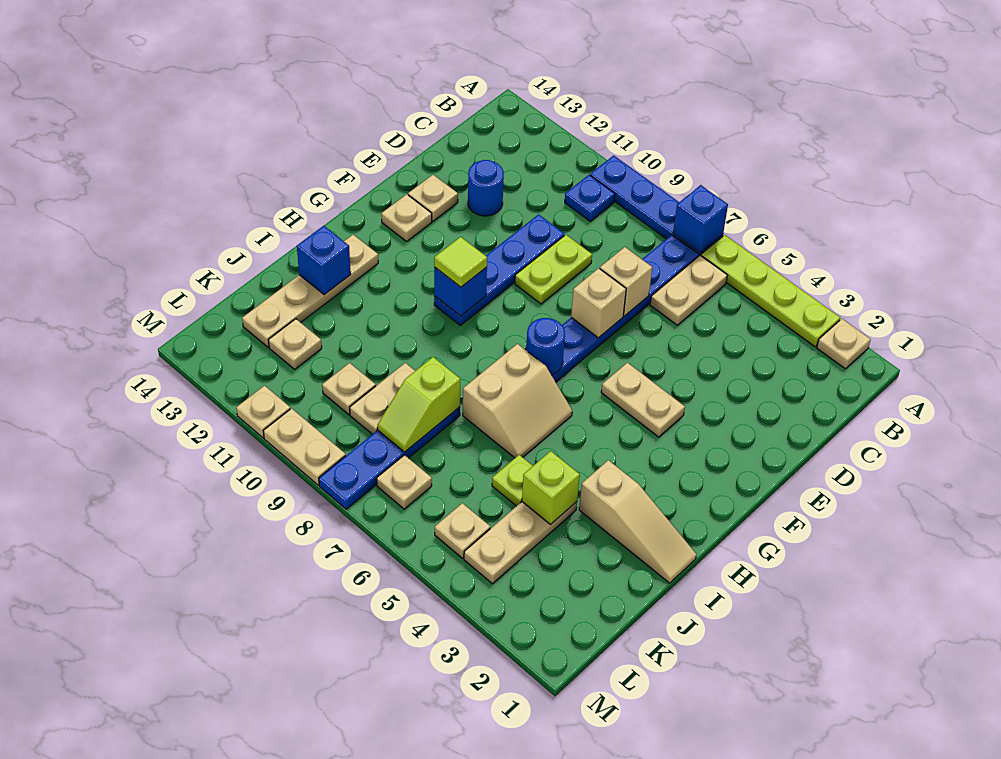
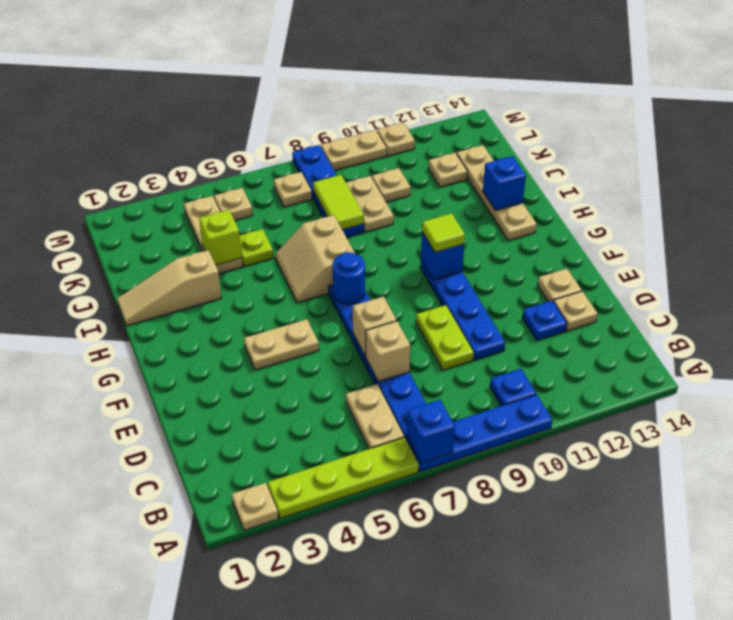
blue 1x1 round brick [468,160,504,216] -> blue 1x1 plate [522,300,567,340]
tan 1x1 plate [381,194,432,241] -> tan 1x1 plate moved to [554,291,597,331]
lime 1x2 slope [377,357,460,452] -> lime 1x2 tile [313,175,364,230]

